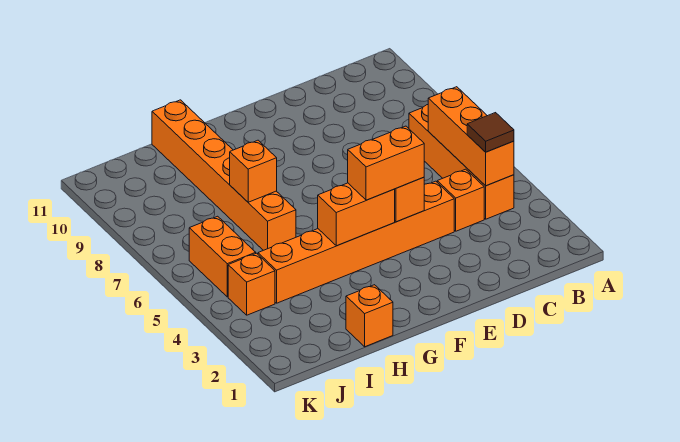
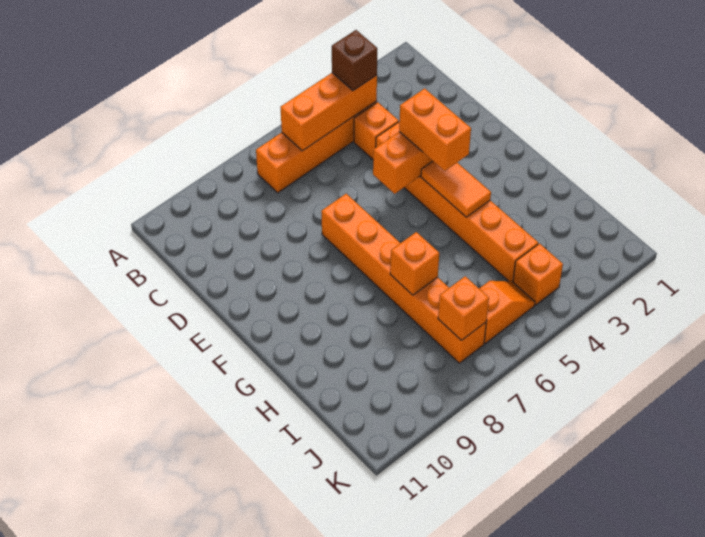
brown 1x1 tile [467,113,514,152] -> brown 1x1 brick [332,30,377,91]
orange 1x2 brick [318,183,395,246] -> orange 1x2 tile [421,161,491,217]
orange 1x1 brick [346,285,393,347] -> orange 1x1 brick moved to [438,276,489,340]
orange 1x6 brick [152,100,296,250] -> orange 1x6 brick turned to [321,194,486,363]
orange 1x2 brick [189,216,256,297] -> orange 1x2 slope [479,281,535,343]

